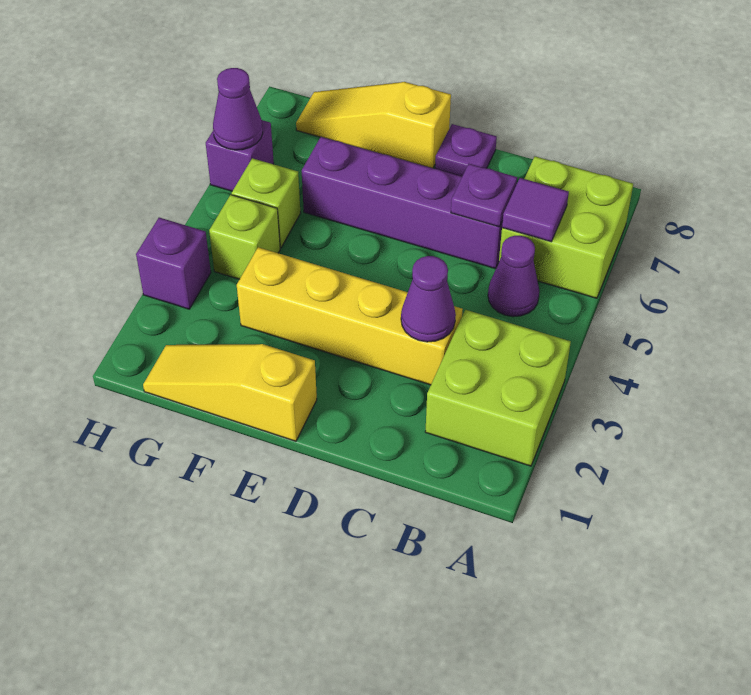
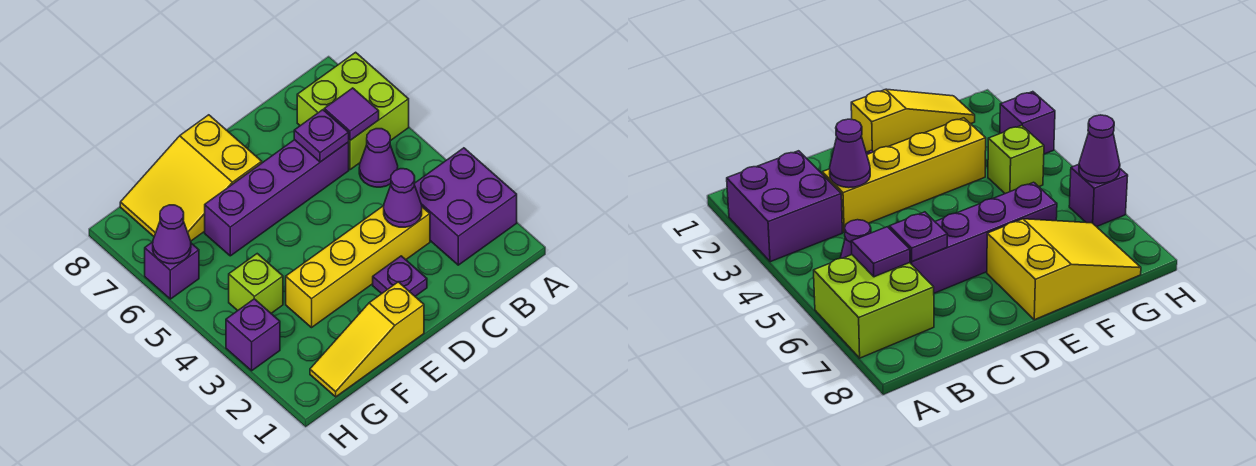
lime 2x2 brick [425,310,571,466] -> purple 2x2 brick [414,148,517,265]
purple 1x1 plate [435,124,497,176] -> purple 1x1 plate moved to [373,256,427,296]
yellow 1x3 slope [296,82,451,168] -> yellow 2x3 slope [120,115,262,241]
lime 1x1 brick [232,158,300,248] -> none

